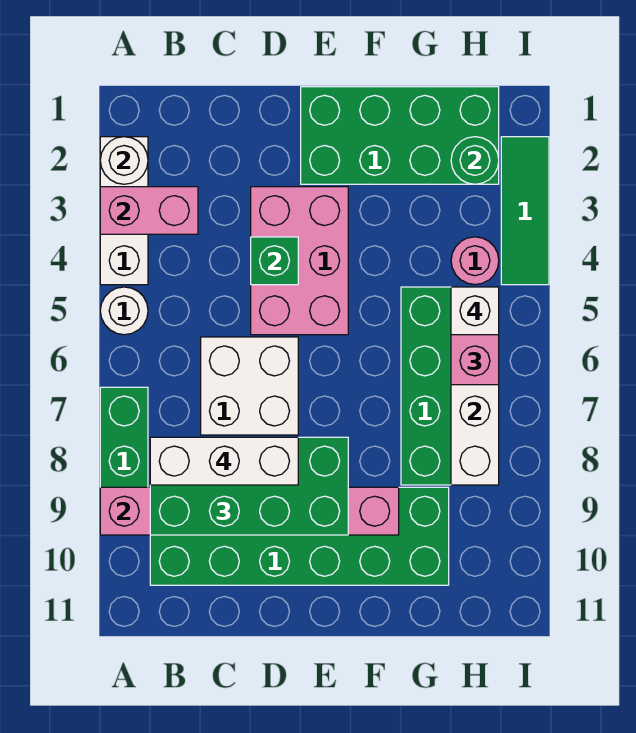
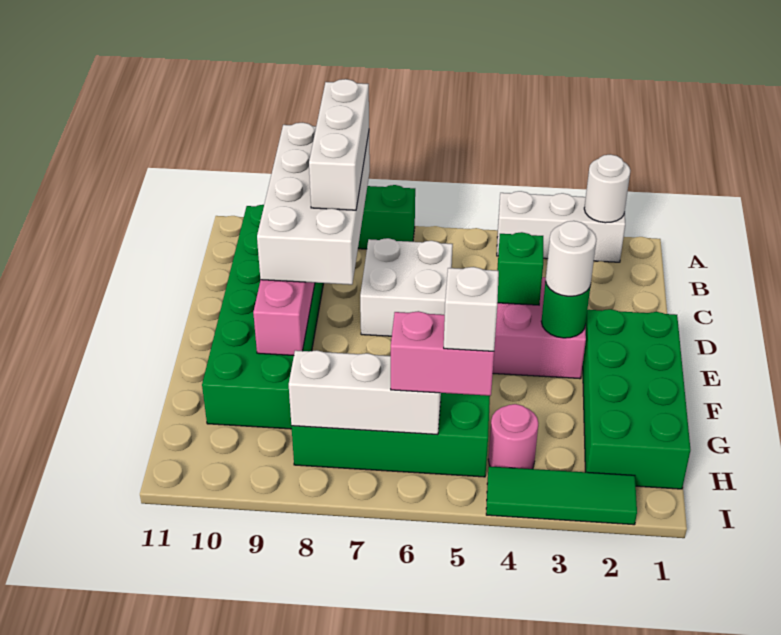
pink 1x2 brick [100,187,198,234] -> none
white 1x1 round brick [100,287,148,335] -> white 1x1 round brick moved to [546,221,596,296]
green 2x4 brick [150,437,348,535] -> white 2x4 brick [257,123,370,285]
green 1x1 round brick [451,137,499,184] -> green 1x1 round brick moved to [541,281,590,338]

